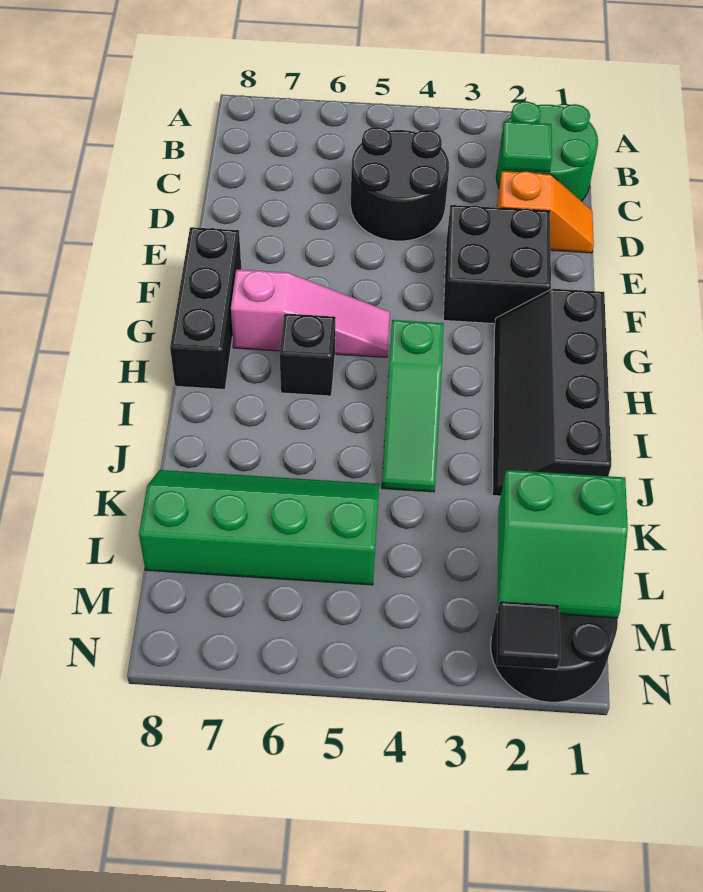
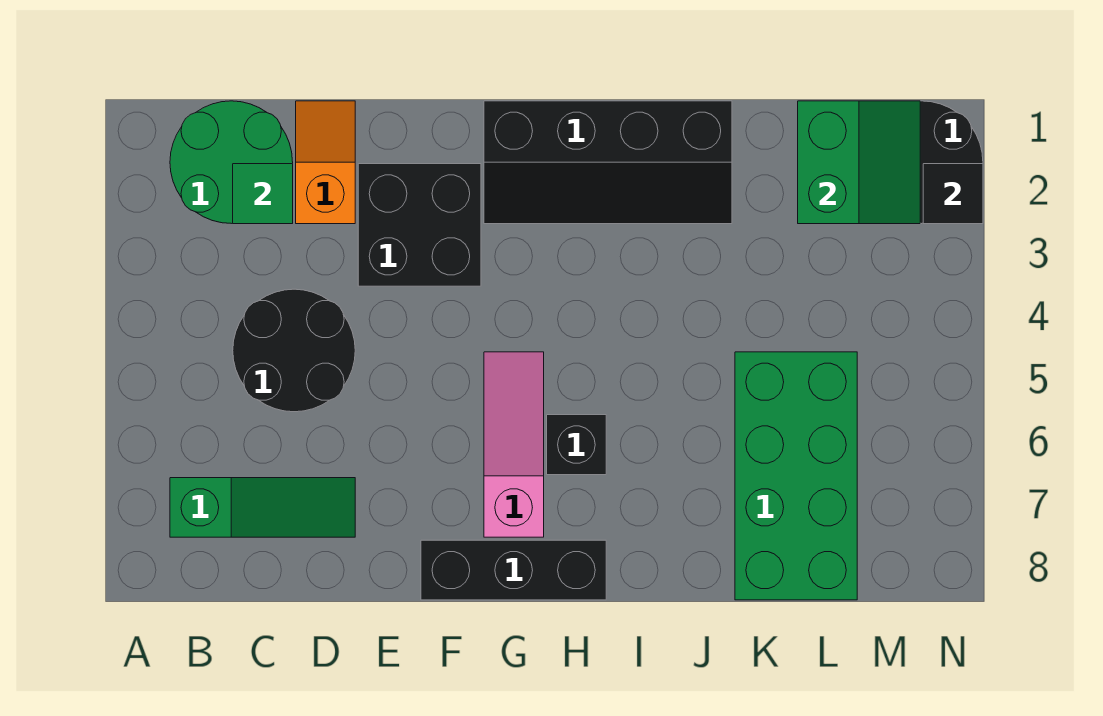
green 1x3 slope [382,320,443,492] -> green 1x3 slope moved to [170,478,355,537]
green 2x4 slope [139,470,379,585] -> green 2x4 brick [735,352,857,600]

